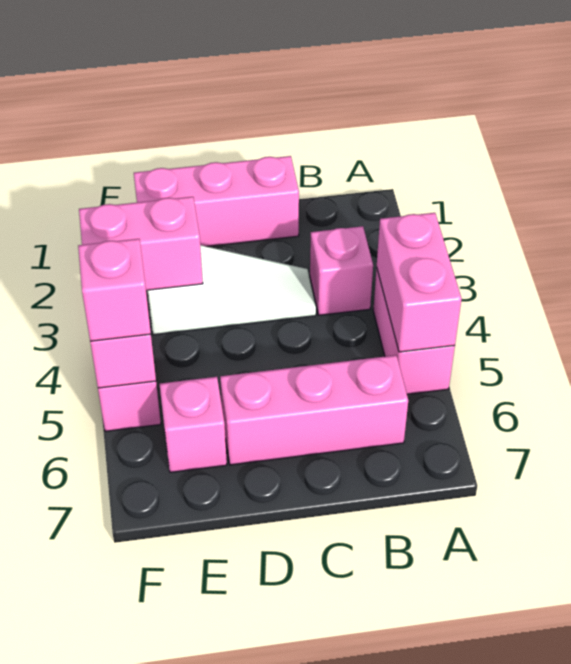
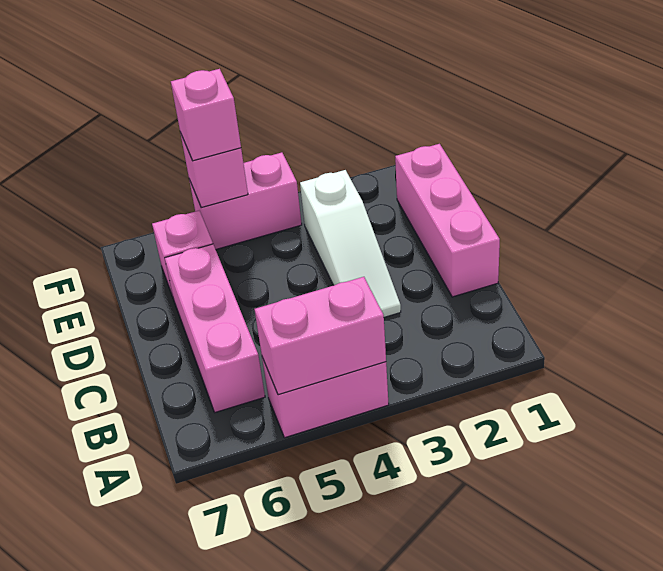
pink 1x1 brick [310,226,373,315] -> none
pink 1x2 brick [79,197,203,290] -> none

